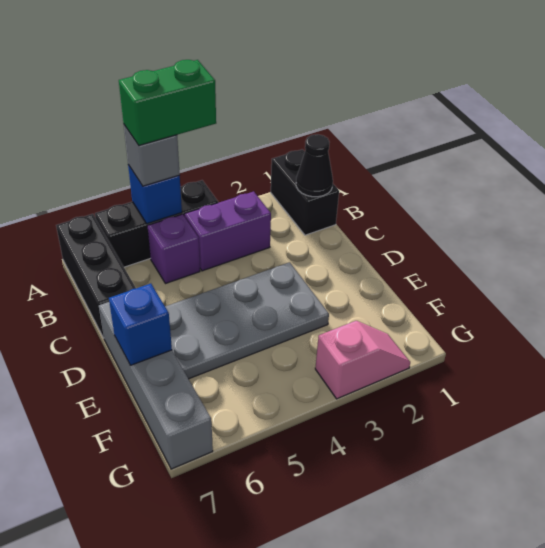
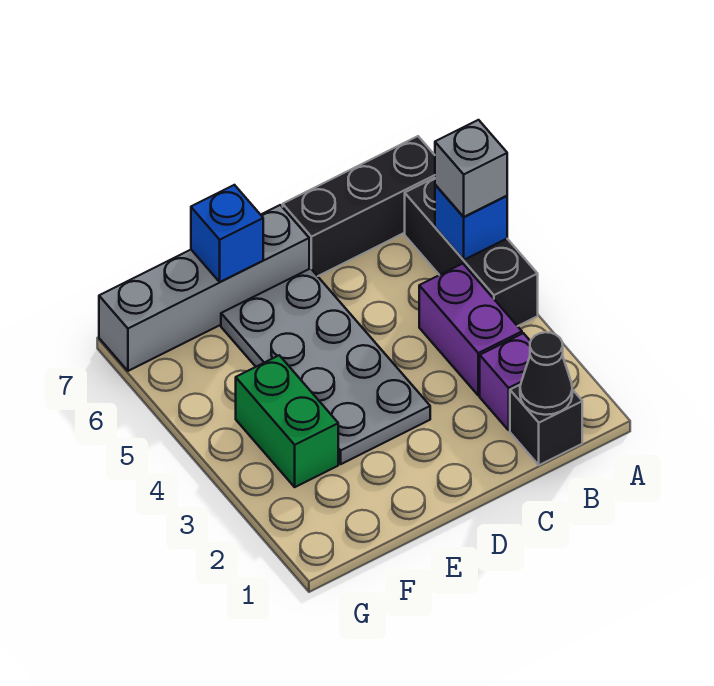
black 1x2 brick [271,149,339,235] -> black 1x1 brick [510,385,582,465]
green 1x2 brick [119,60,216,145] -> green 1x2 brick moved to [236,355,338,487]
purple 1x1 brick [147,214,200,284] -> purple 1x1 brick moved to [480,333,531,430]
pink 1x2 slope [315,321,410,399] -> none

